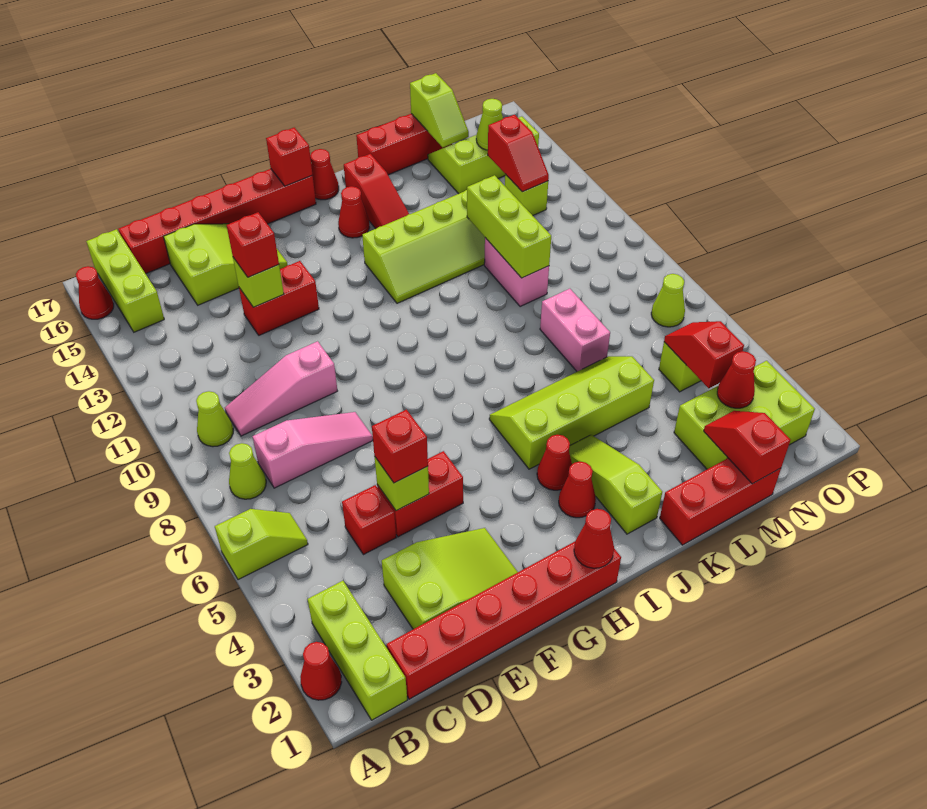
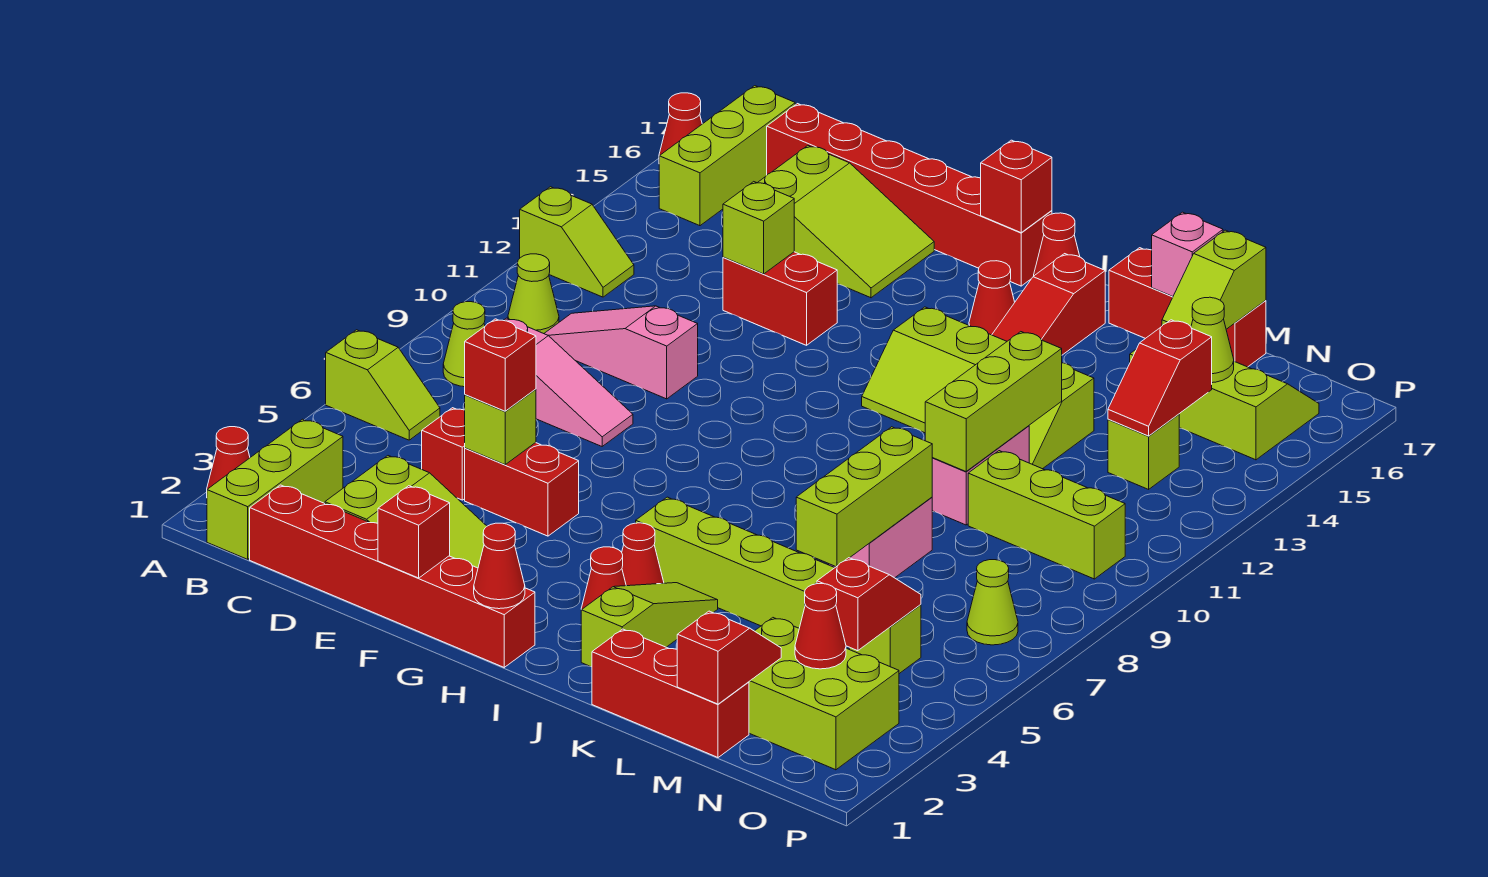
none -> lime 1x2 slope [520,187,634,297]
red 1x1 brick [227,212,279,277] -> red 1x1 brick moved to [378,486,450,578]
none -> lime 1x3 brick [796,427,932,567]
none -> pink 1x1 brick [1152,212,1223,297]
none -> lime 1x3 brick [968,451,1125,579]

